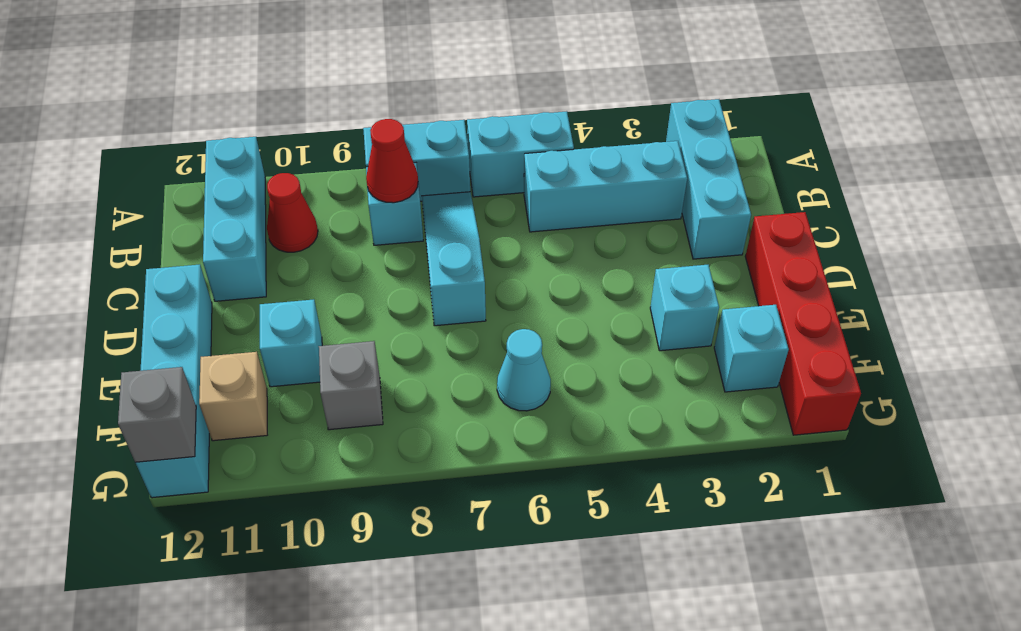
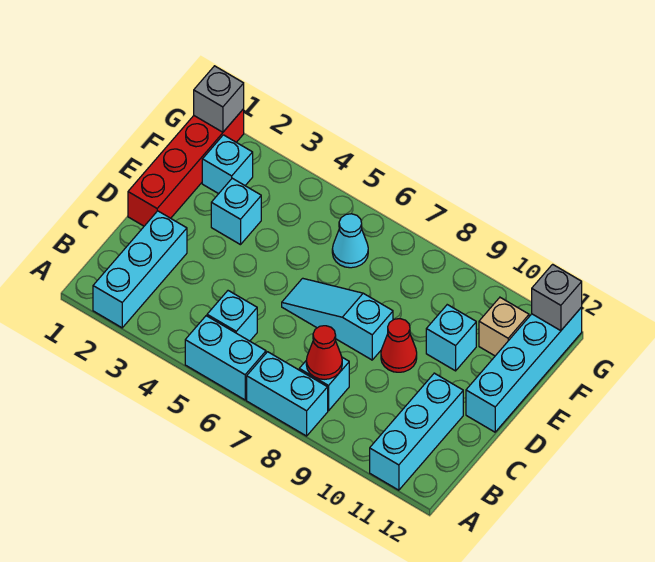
cyan 1x3 brick [524,141,687,232] -> cyan 1x1 brick [207,291,257,341]
cyan 1x3 slope [422,192,486,326] -> cyan 1x3 slope turned to [282,278,393,360]
red 1x1 cone [267,173,318,252] -> red 1x1 cone moved to [381,319,417,372]
grey 1x1 brick [319,341,383,430] -> grey 1x1 brick moved to [194,66,244,132]

